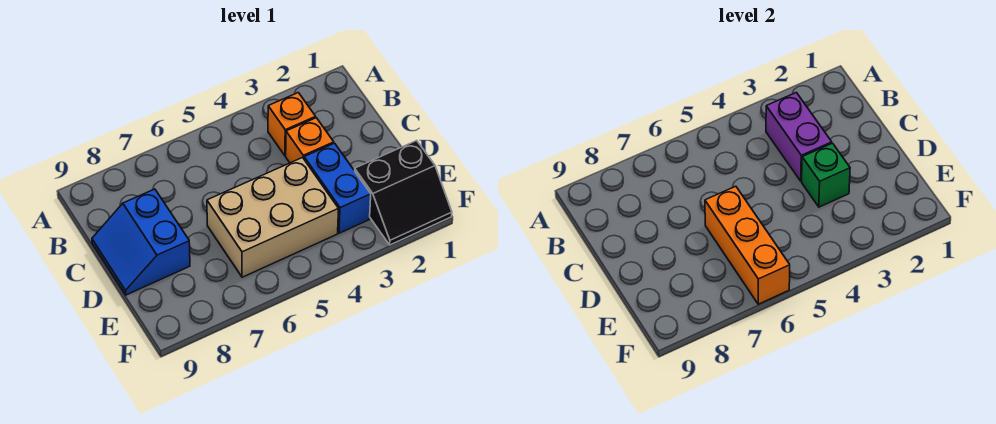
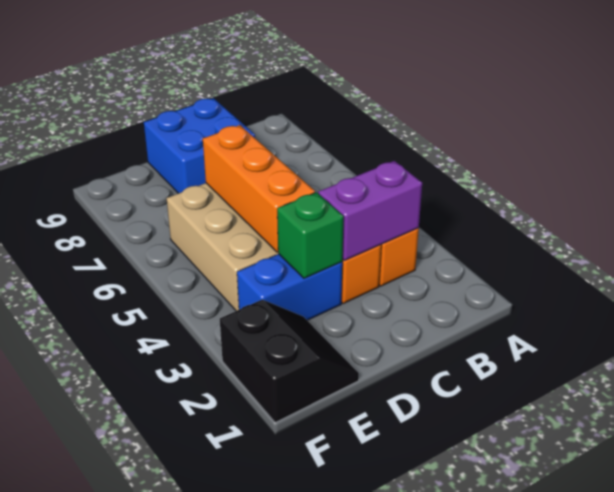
blue 2x2 slope [92,189,190,295] -> blue 2x2 brick [144,98,255,193]
orange 1x3 brick [705,186,790,304] -> orange 1x3 brick turned to [203,125,315,252]
black 2x2 slope [355,141,452,245] -> black 2x2 slope turned to [220,300,359,423]

